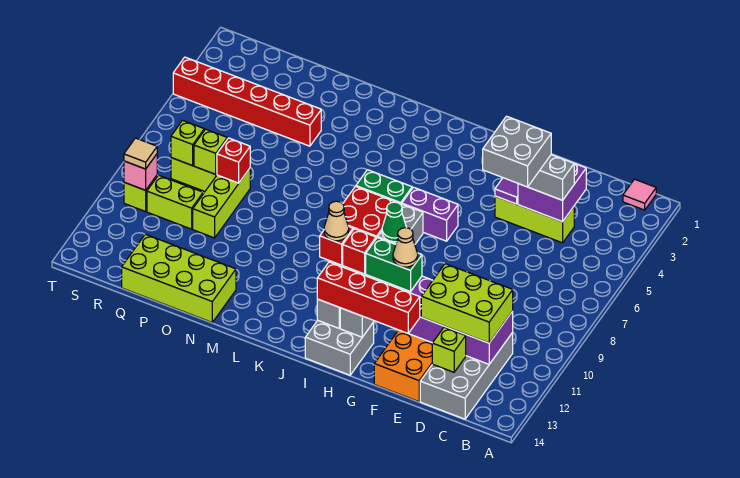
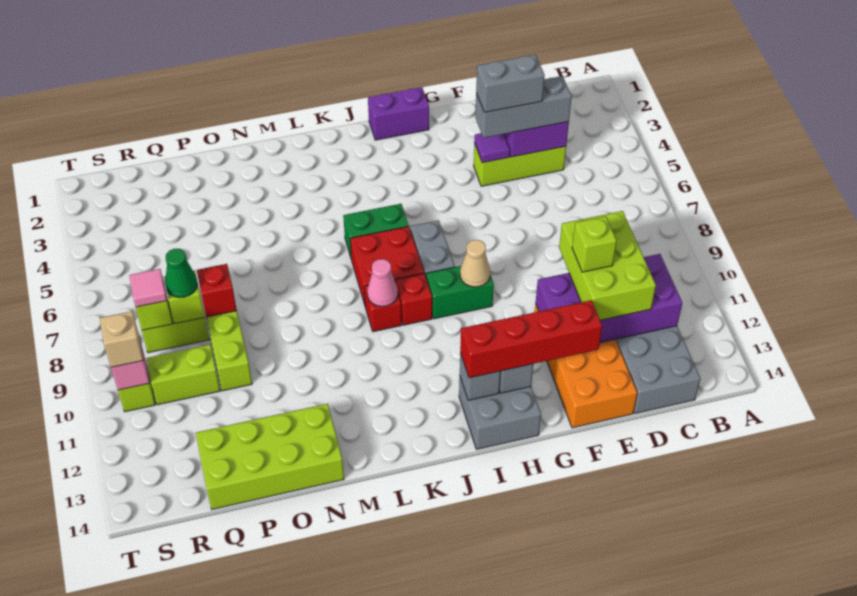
pink 1x1 tile [623,179,656,210] -> pink 1x1 tile moved to [129,269,167,307]
lime 2x3 brick [421,264,513,343] -> lime 2x3 brick turned to [559,211,656,320]
lime 1x1 brick [432,327,466,372] -> lime 1x1 brick moved to [572,216,617,272]
grey 2x2 brick [483,116,551,187] -> grey 1x2 brick [476,55,545,112]
purple 1x2 brick [402,187,458,241] -> purple 1x2 brick moved to [368,87,429,140]
green 1x1 cone [382,202,407,242] -> green 1x1 cone moved to [165,249,197,298]
tan 1x1 cone [324,201,349,241] -> pink 1x1 cone [367,259,398,307]
red 1x6 brick [173,57,321,146] -> none
tan 1x1 tile [124,138,157,169] -> tan 1x1 brick [100,311,143,367]

